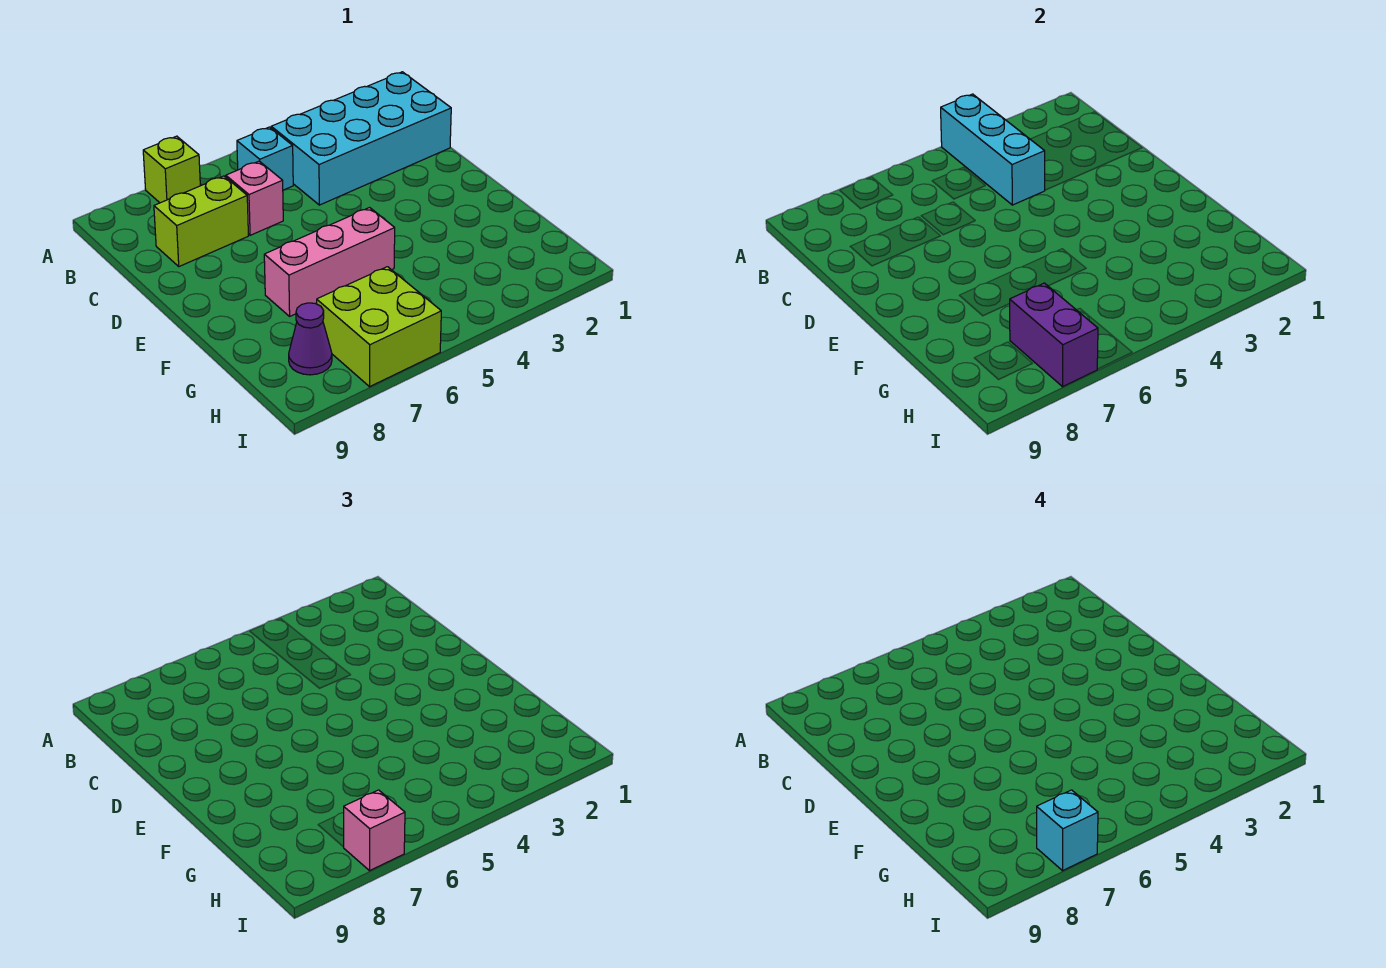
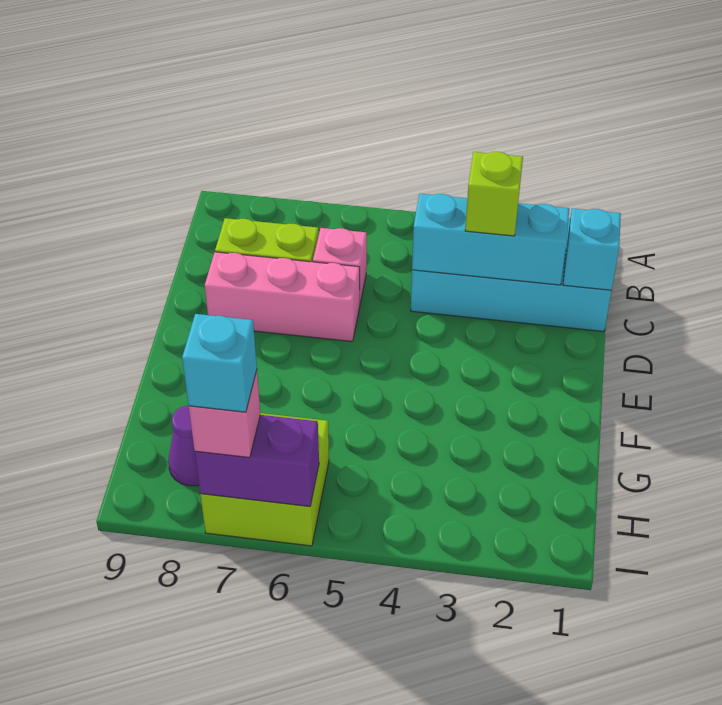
cyan 1x3 brick [941,94,1045,205] -> cyan 1x3 brick turned to [412,194,569,285]
lime 1x1 brick [143,136,200,203] -> lime 1x1 brick moved to [465,152,523,236]
cyan 1x1 brick [237,127,293,190] -> cyan 1x1 brick moved to [563,208,621,290]
pink 1x3 brick [264,208,395,316] -> pink 1x3 brick moved to [205,252,360,342]
purple 1x2 brick [1009,283,1098,387] -> purple 1x2 brick turned to [195,415,319,506]

